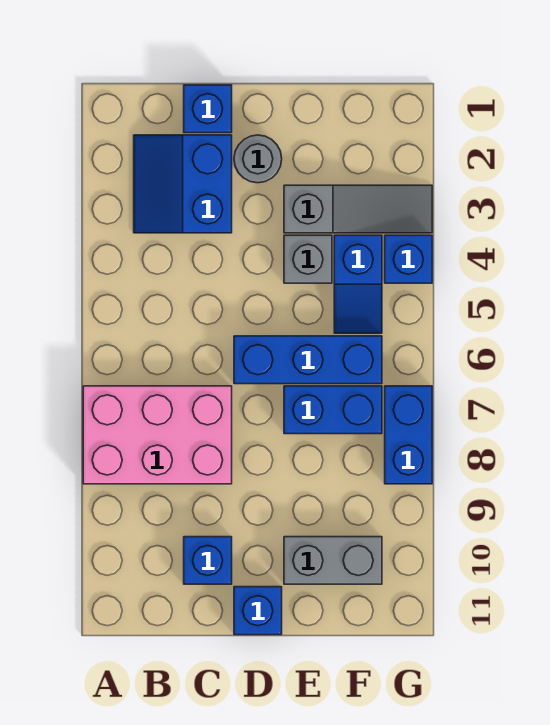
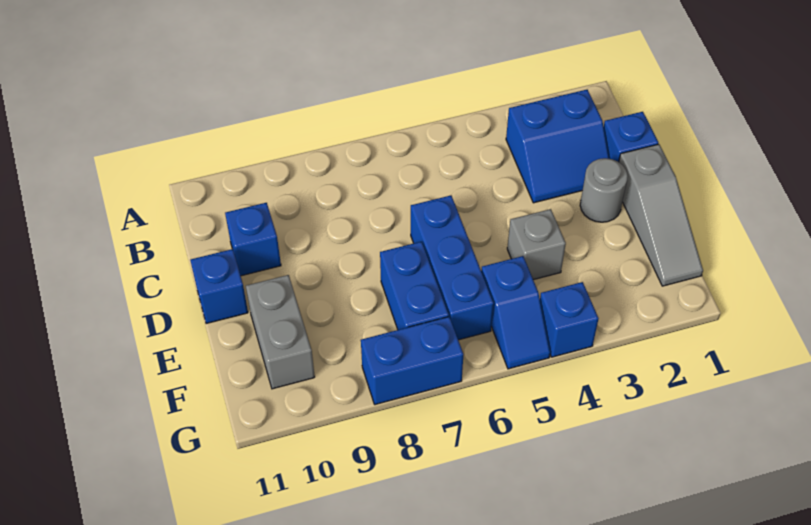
pink 2x3 brick [83,386,232,484] -> none
blue 2x2 slope [134,135,232,233] -> blue 2x2 slope turned to [506,90,609,203]
grey 1x3 slope [284,185,432,233] -> grey 1x3 slope moved to [619,144,703,286]
blue 1x2 slope [334,235,382,333] -> blue 1x2 slope turned to [481,256,550,369]

